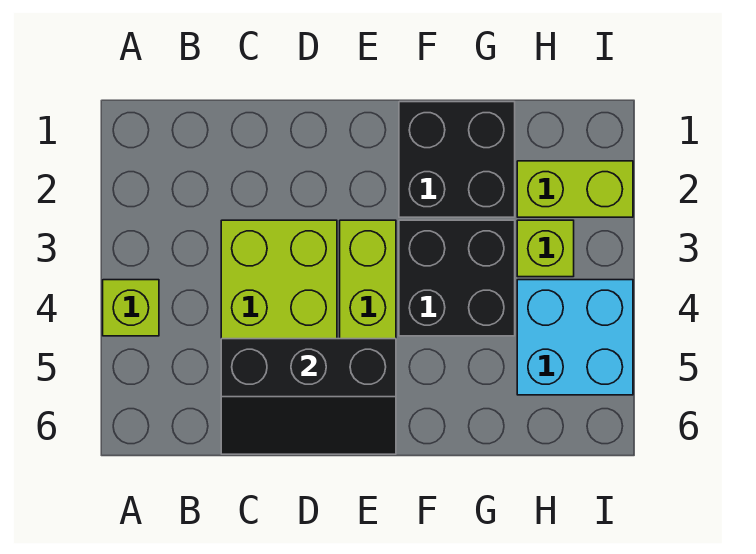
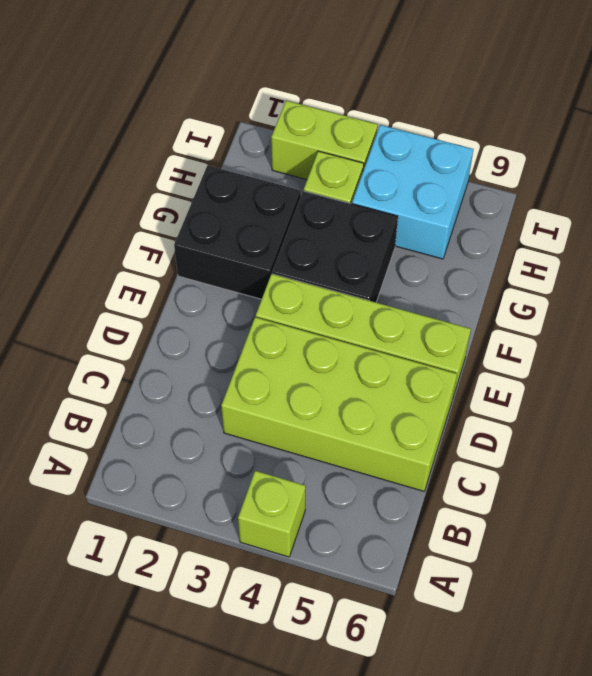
black 2x3 slope [221,339,396,454] -> none
lime 1x2 brick [517,161,633,217] -> lime 1x2 brick turned to [271,101,378,180]

